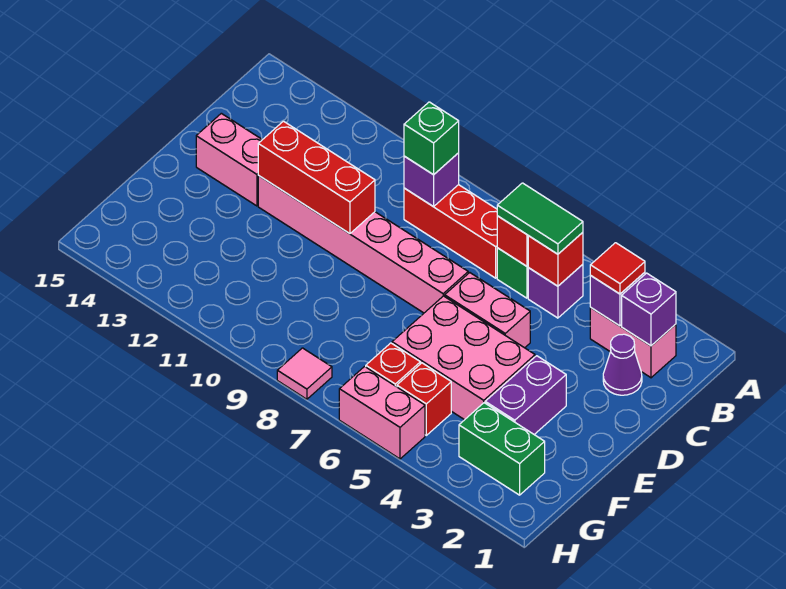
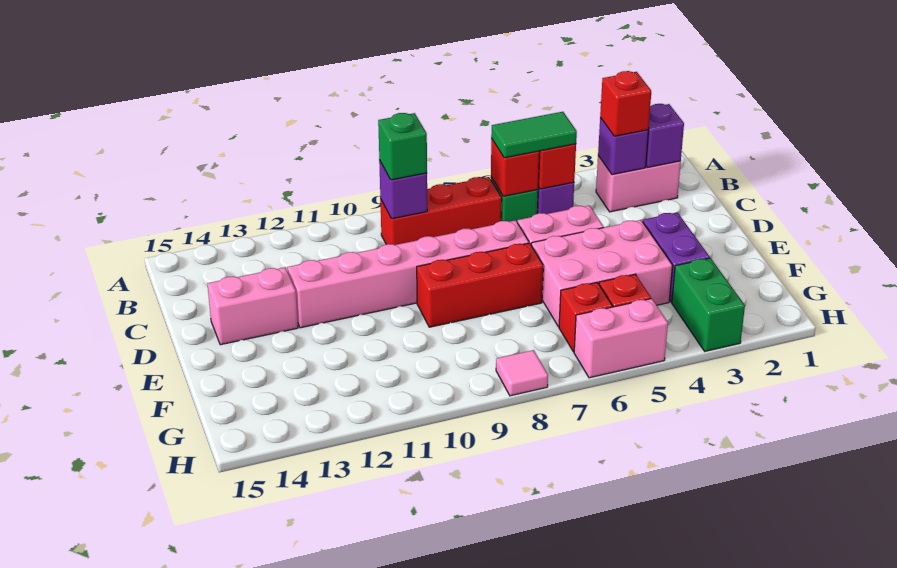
red 1x1 tile [590,243,645,294] -> red 1x1 brick [600,71,651,136]
purple 1x1 cone [603,334,642,395] -> none
red 1x3 brick [258,121,375,234] -> red 1x3 brick moved to [417,243,543,327]
green 1x2 brick [459,403,545,495] -> green 1x2 brick turned to [672,258,745,351]

